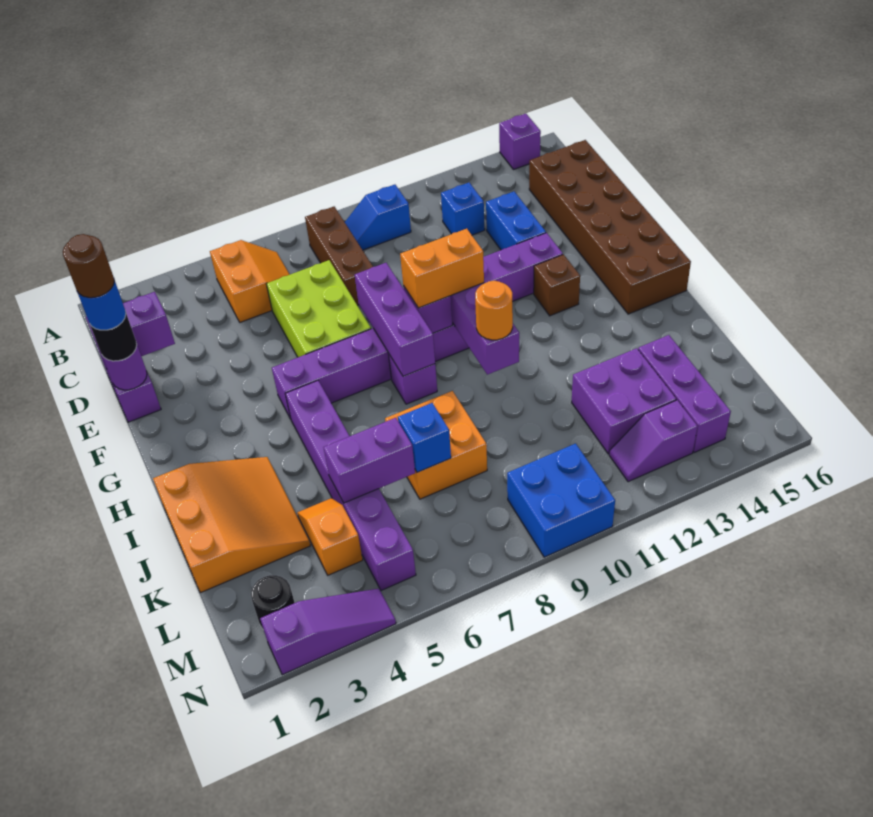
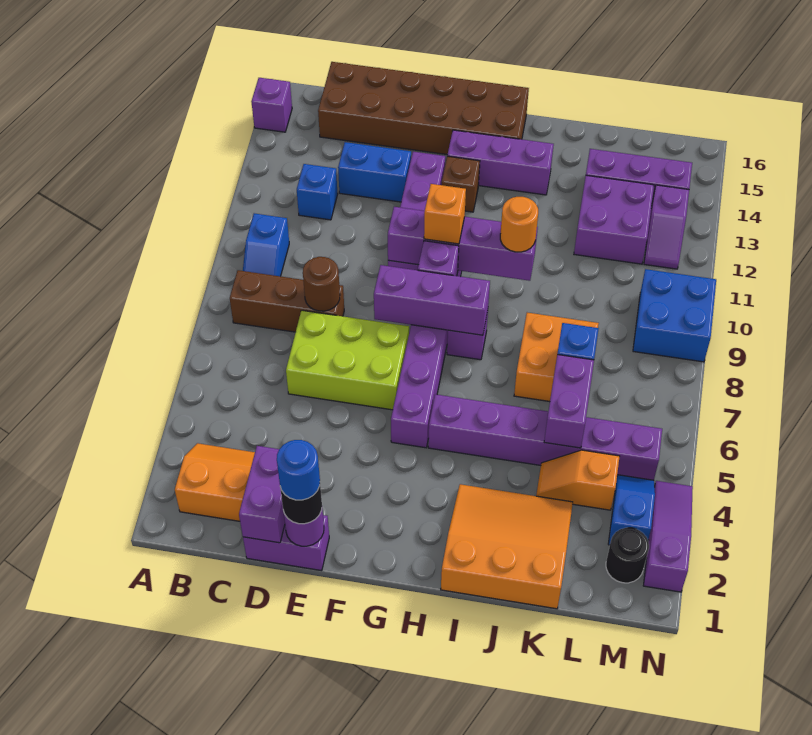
orange 2x2 slope [210,240,290,322] -> orange 2x2 slope moved to [175,443,255,521]
brown 1x1 round brick [63,234,114,298] -> brown 1x1 round brick moved to [303,257,340,311]
orange 1x2 brick [400,229,484,308] -> orange 1x1 brick [424,184,466,244]
none -> purple 1x3 brick [447,130,554,195]
none -> blue 1x2 slope [608,475,655,545]

